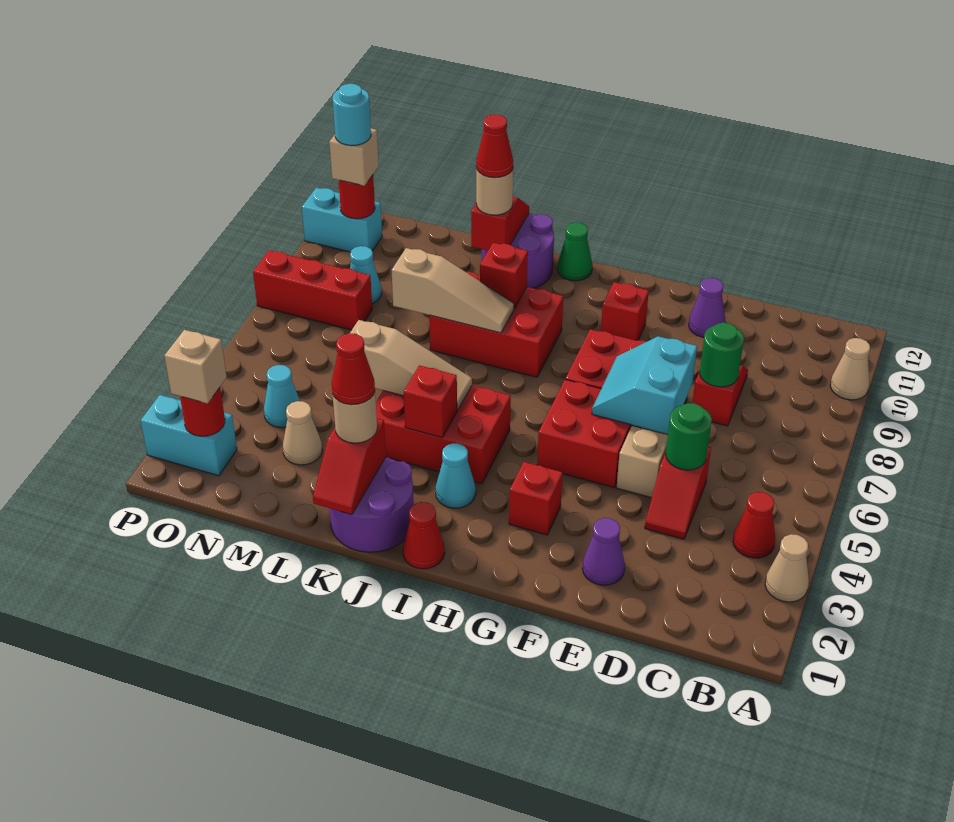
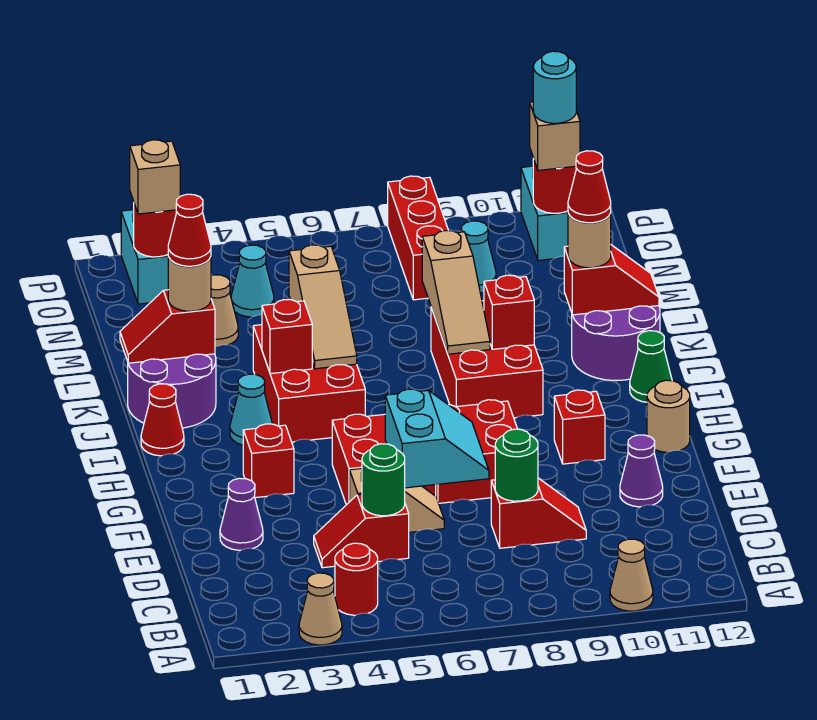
red 1x1 cone [733,492,775,558] -> red 1x1 round brick [335,543,378,615]
cyan 2x2 slope [592,336,697,434] -> cyan 2x2 slope turned to [385,389,489,488]
none -> tan 1x1 round brick [647,380,690,452]

